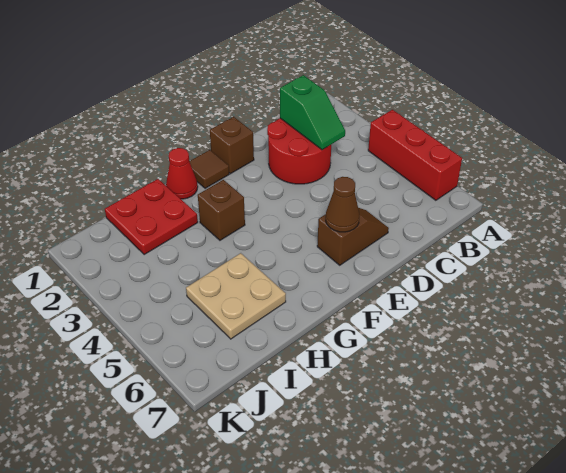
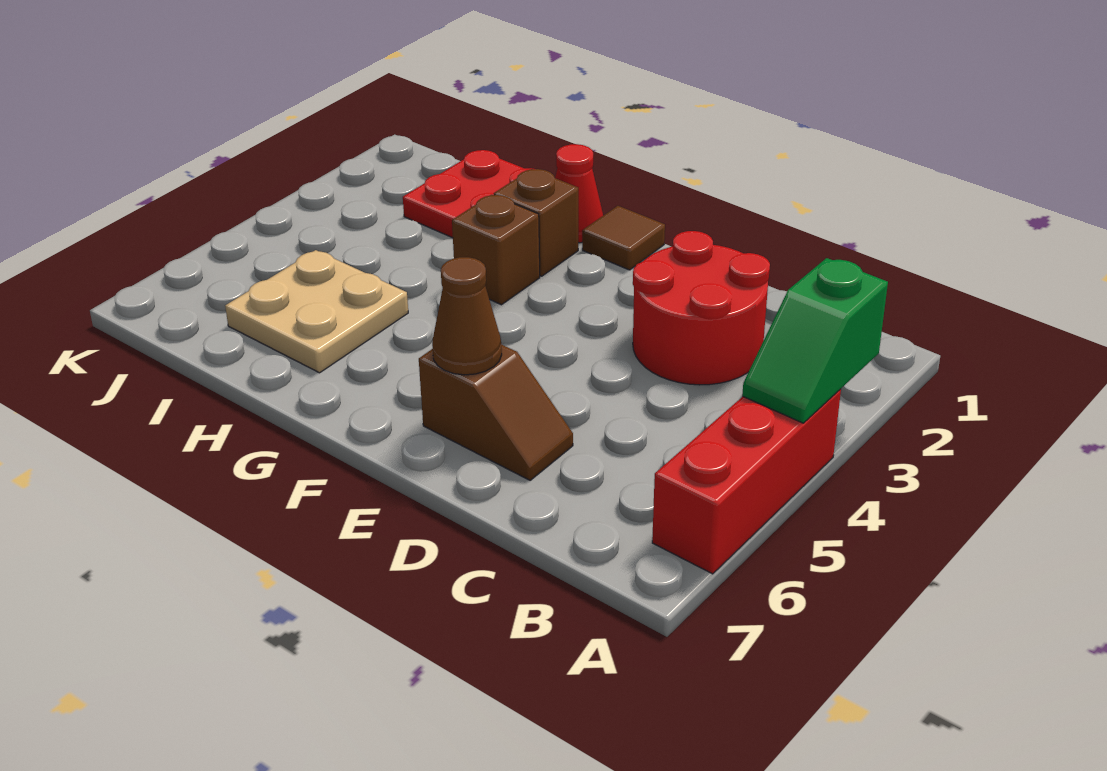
green 1x2 slope [280,75,345,150] -> green 1x2 slope moved to [742,258,888,423]
brown 1x1 brick [210,117,254,174] -> brown 1x1 brick moved to [494,169,578,276]

